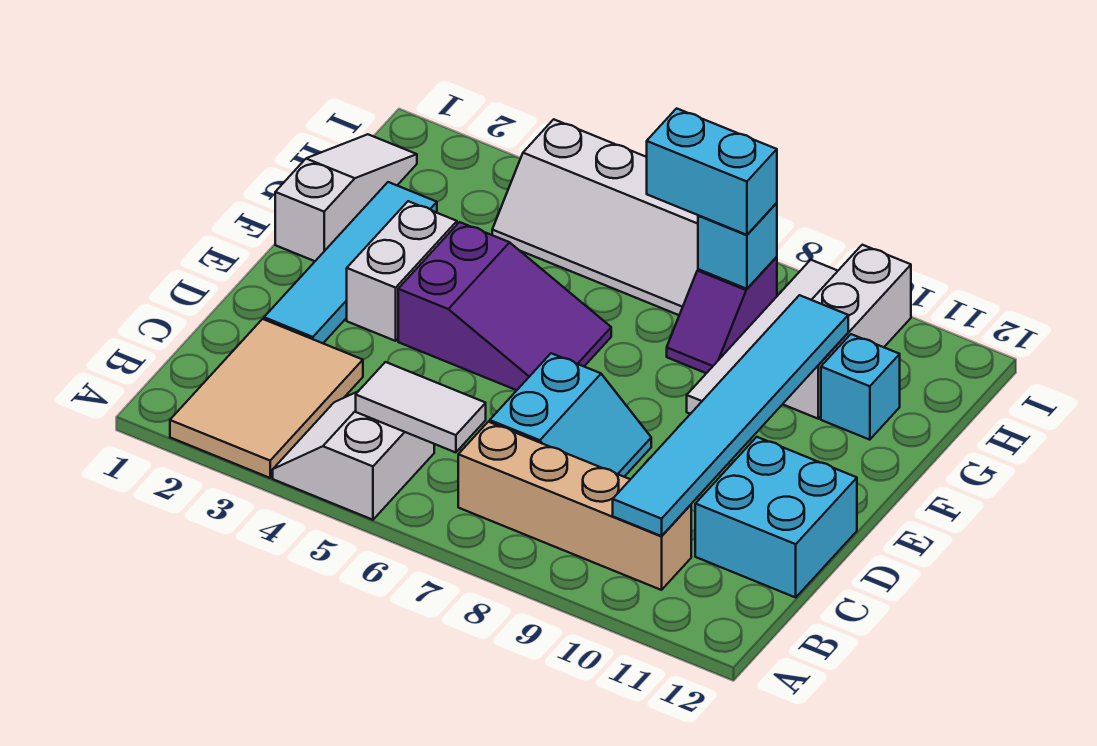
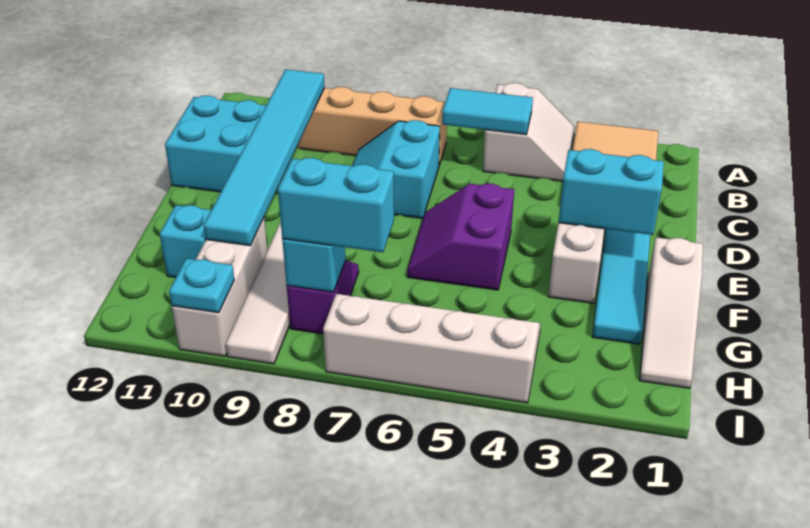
white 1x2 tile [356,362,486,453] -> cyan 1x2 tile [442,88,533,134]
none -> cyan 1x2 brick [558,149,664,235]
purple 2x3 slope [398,222,611,390] -> purple 2x2 slope [407,184,514,290]
none -> cyan 1x1 plate [169,258,234,313]

